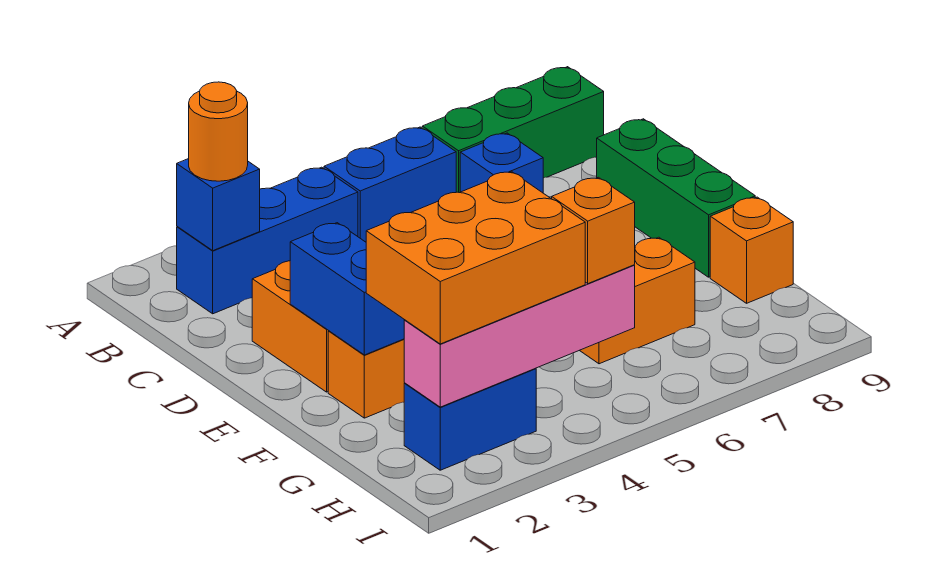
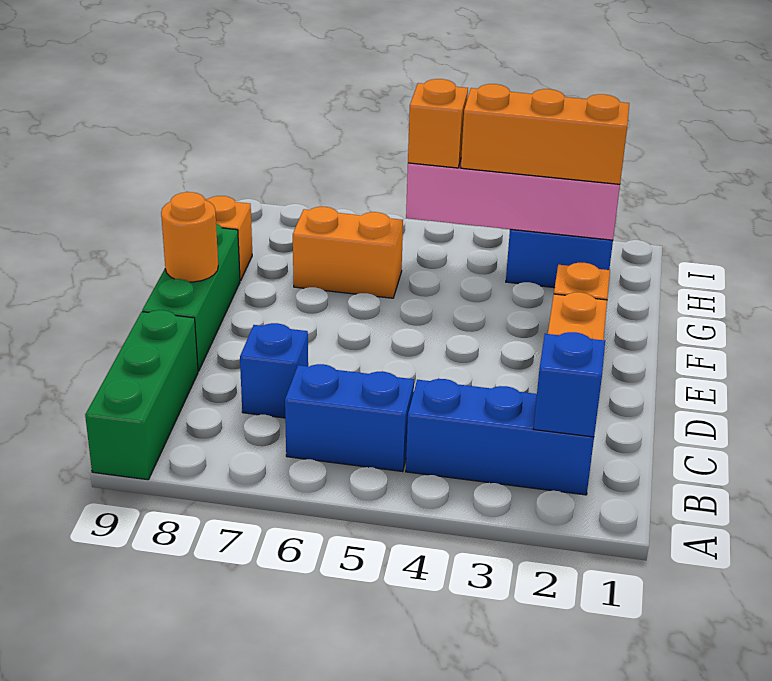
orange 1x1 round brick [189,82,248,181] -> orange 1x1 round brick moved to [161,192,218,282]
green 1x3 brick [422,67,604,193] -> green 1x3 brick turned to [85,310,198,480]
blue 1x2 brick [290,223,404,355] -> none
orange 2x3 brick [366,171,585,344] -> orange 1x3 brick [461,84,629,184]

